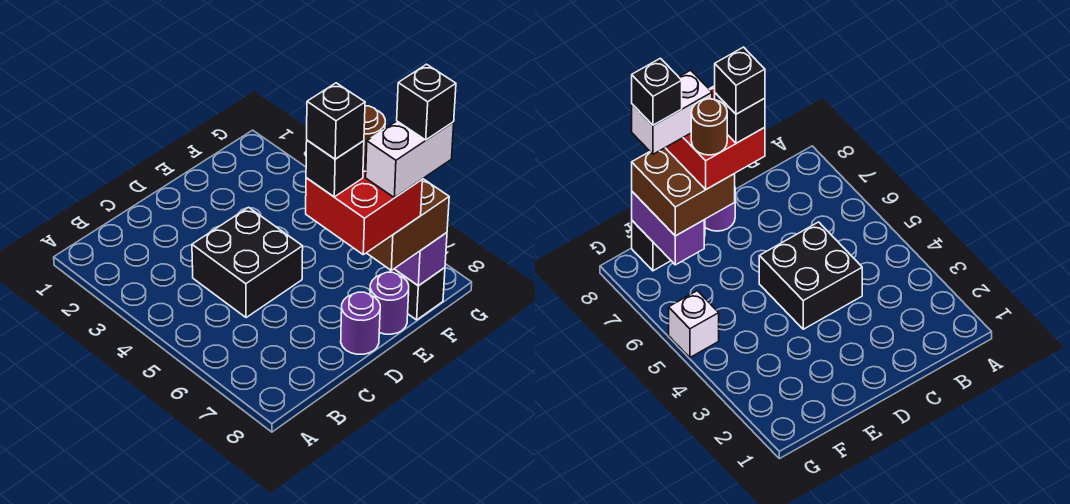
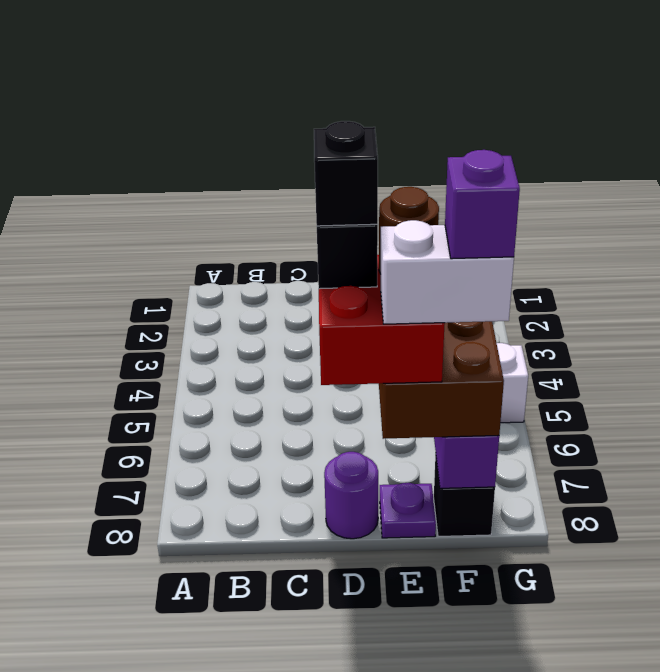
black 2x2 brick [192,207,303,318] -> none
purple 1x1 round brick [370,272,409,334] -> purple 1x1 plate [380,483,436,538]
black 1x1 brick [397,64,456,140] -> purple 1x1 brick [445,150,520,259]

